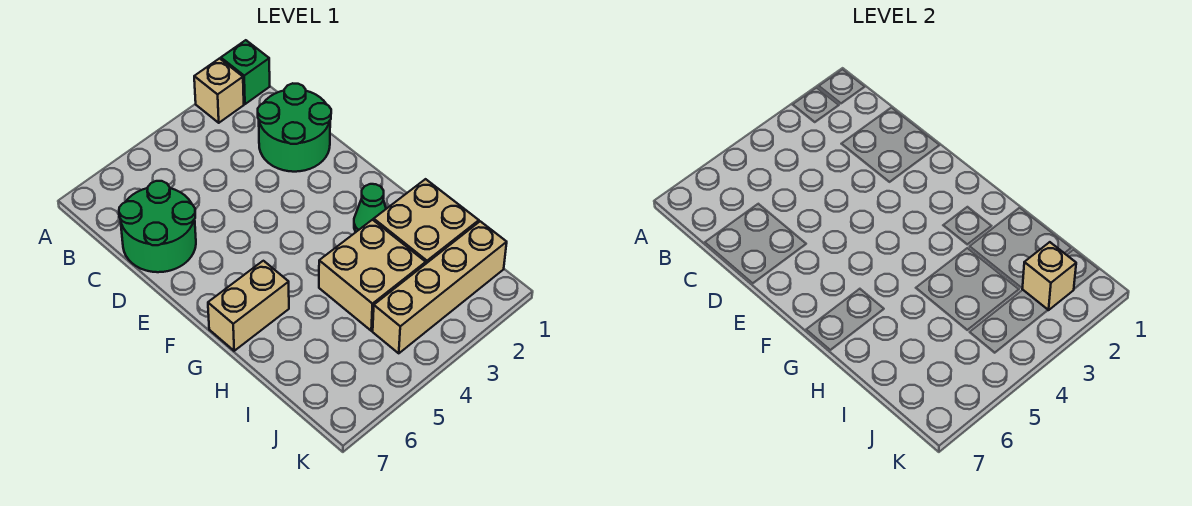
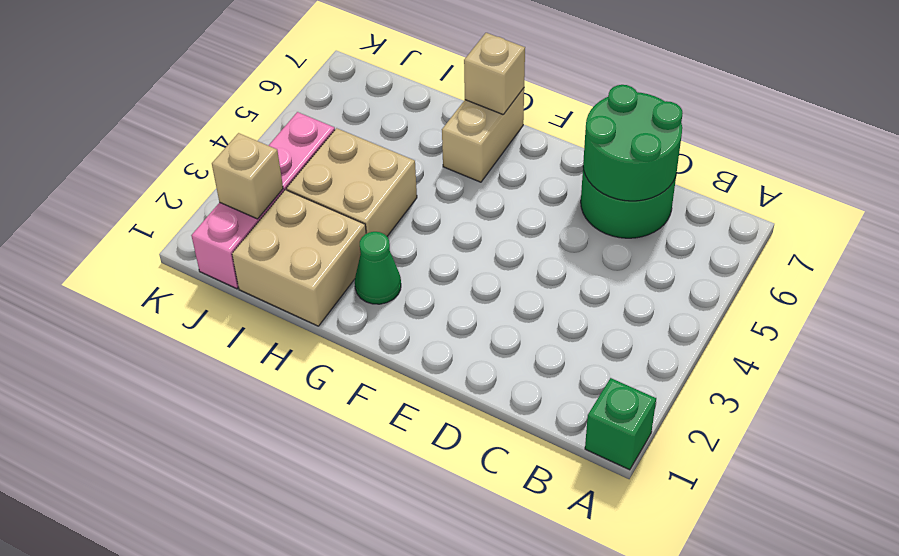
tan 1x1 brick [194,59,244,123] -> tan 1x1 brick moved to [464,33,525,115]
green 2x2 round brick [258,83,331,172] -> green 2x2 round brick moved to [583,85,683,201]
tan 1x4 brick [373,221,507,353] -> pink 1x4 brick [191,112,335,289]

